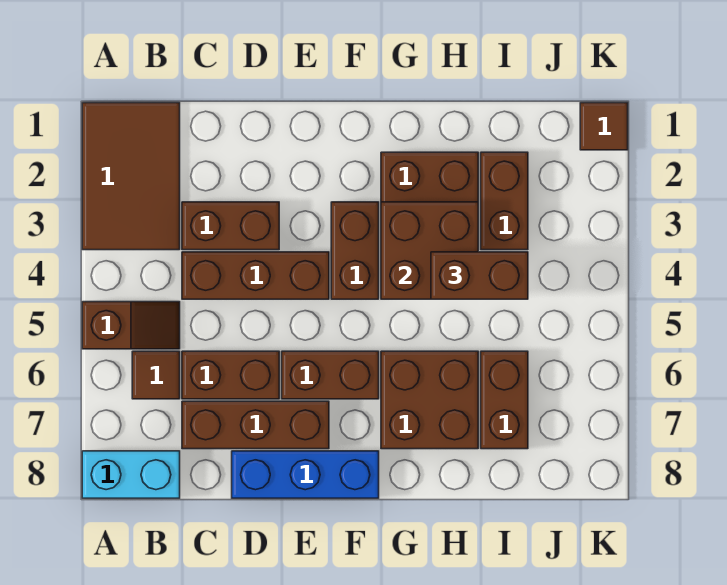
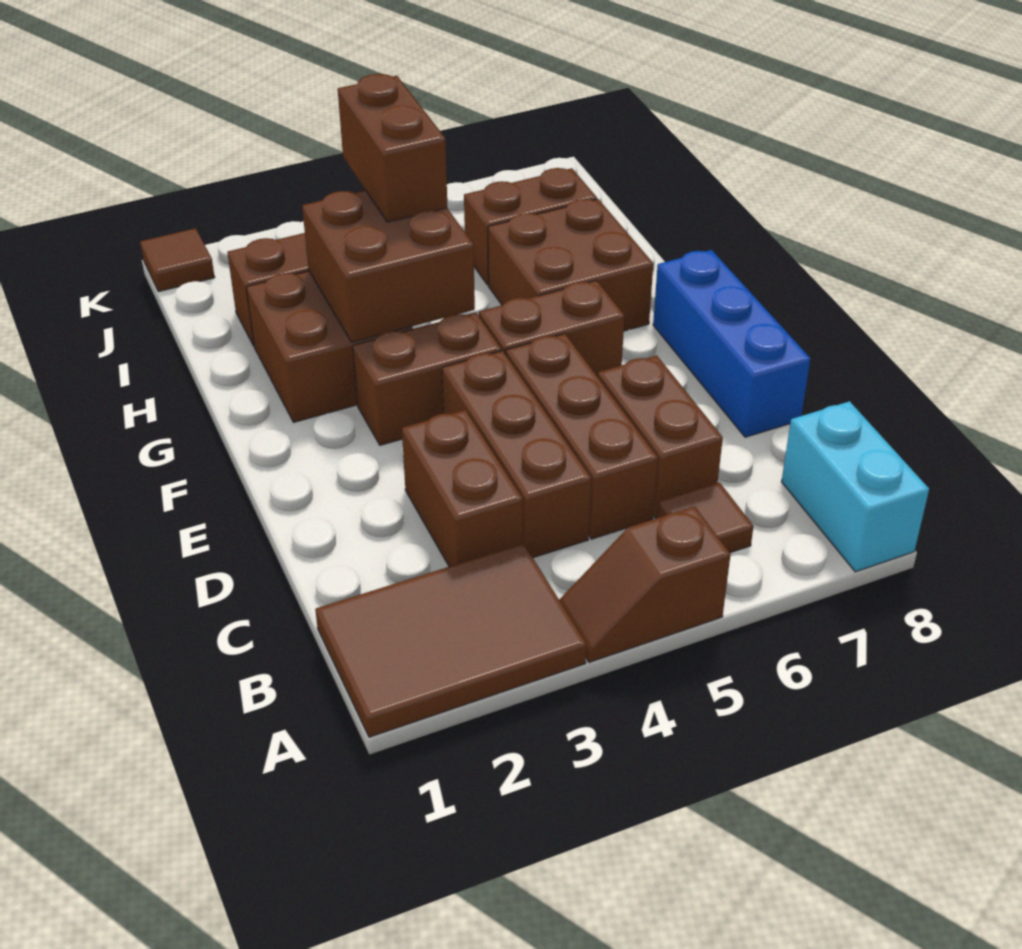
brown 1x2 slope [82,302,180,349] -> brown 1x2 slope turned to [559,506,731,662]
brown 1x3 brick [182,401,329,449] -> brown 1x3 brick moved to [506,334,658,539]
brown 1x2 brick [282,351,379,399] -> brown 1x2 brick turned to [479,280,625,377]

